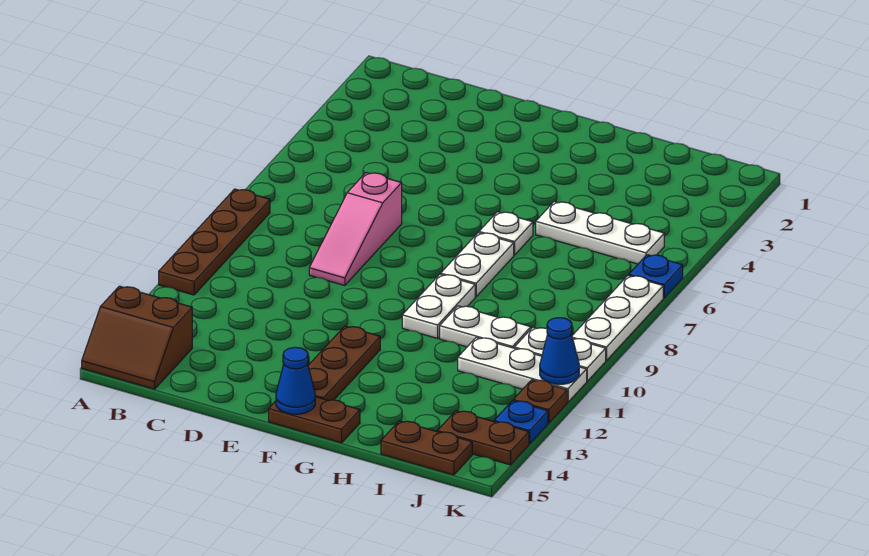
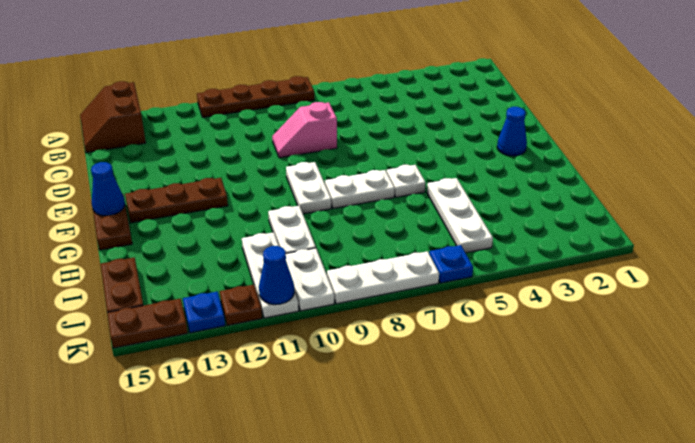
pink 1x3 slope [309,173,402,286] -> pink 1x2 slope [272,102,337,158]
none -> blue 1x1 cone [497,107,527,156]
white 1x2 plate [402,274,475,338] -> white 1x2 plate turned to [286,162,331,214]
brown 1x2 plate [438,411,529,465] -> brown 1x2 plate turned to [107,299,188,348]

